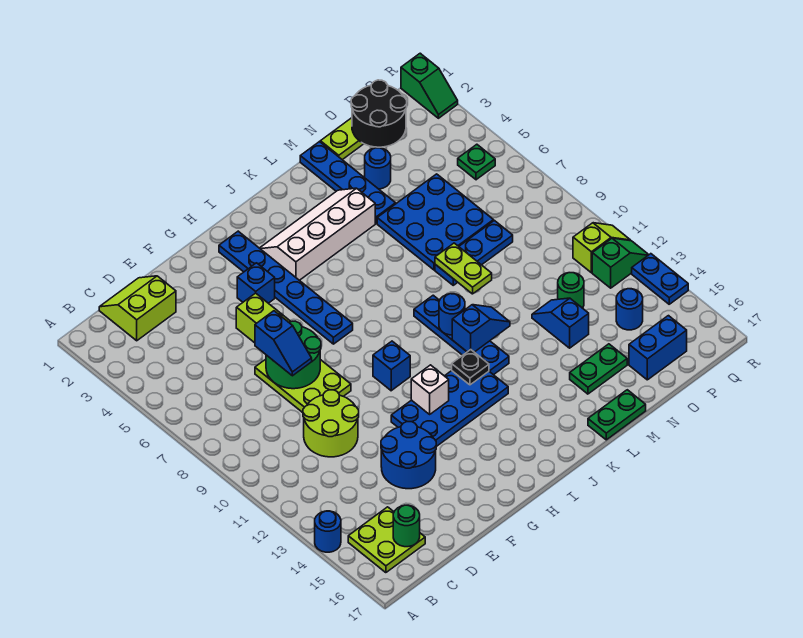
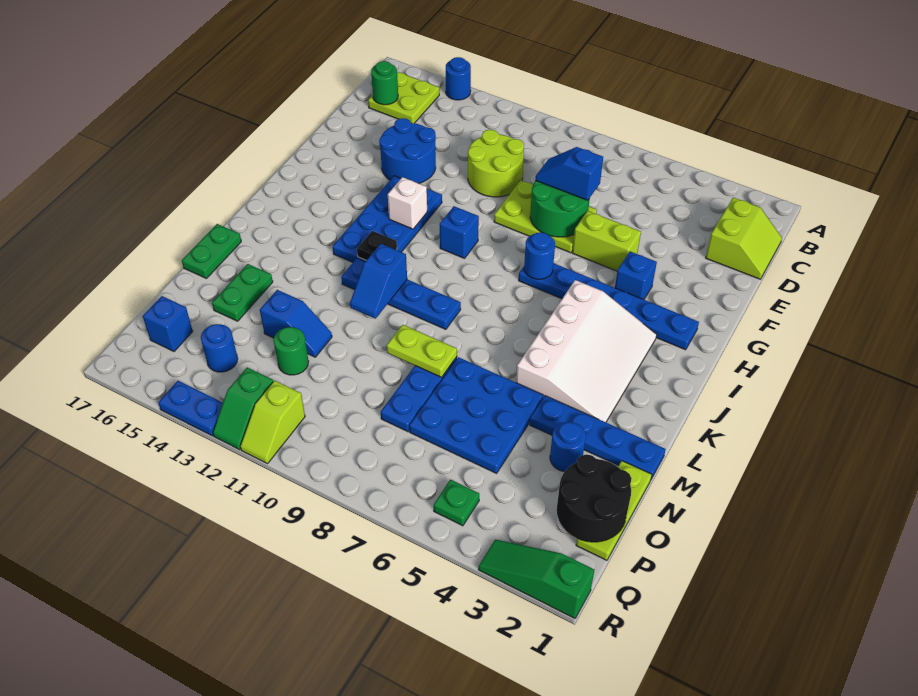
white 2x4 slope [260,188,375,280] -> white 3x4 slope [516,280,657,422]
blue 1x1 round brick [439,294,465,335] -> blue 1x1 round brick moved to [524,232,555,279]
blue 1x2 brick [629,316,687,380] -> blue 1x1 brick [143,296,193,352]
green 1x2 slope [401,53,458,118] -> green 1x3 slope [478,540,594,618]

